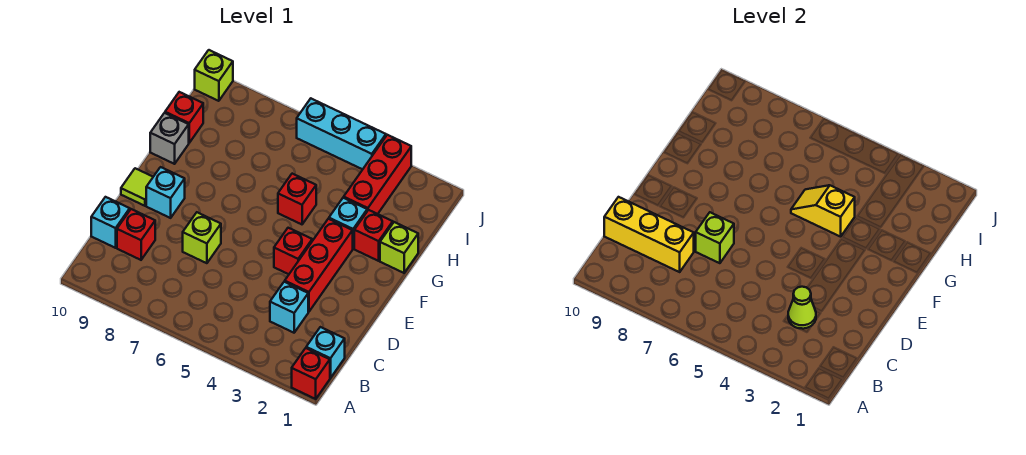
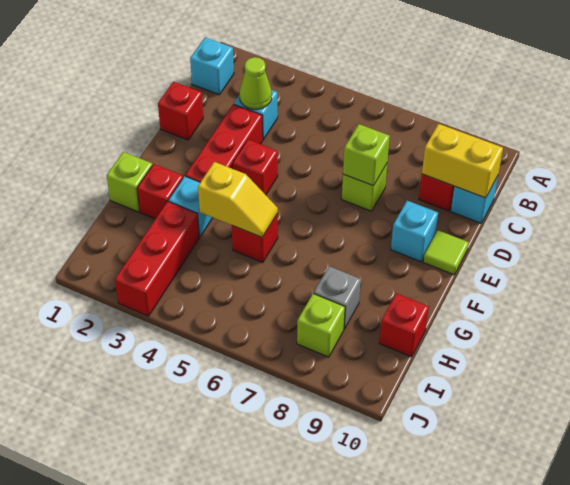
red 1x1 brick [292,348,330,399] -> red 1x1 brick moved to [158,82,203,140]
yellow 1x3 brick [604,197,694,272] -> yellow 1x2 brick [422,124,503,198]
grey 1x1 brick [150,113,189,164] -> grey 1x1 brick moved to [314,266,361,329]
cyan 1x3 brick [297,99,386,169] -> none
lime 1x1 brick [195,50,233,101] -> lime 1x1 brick moved to [297,294,345,357]

